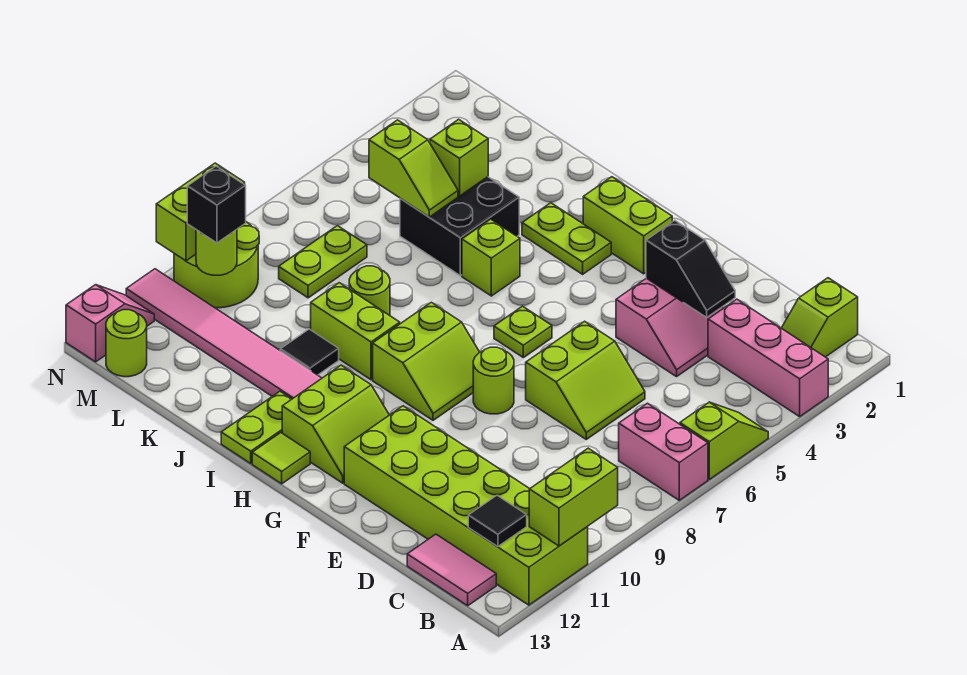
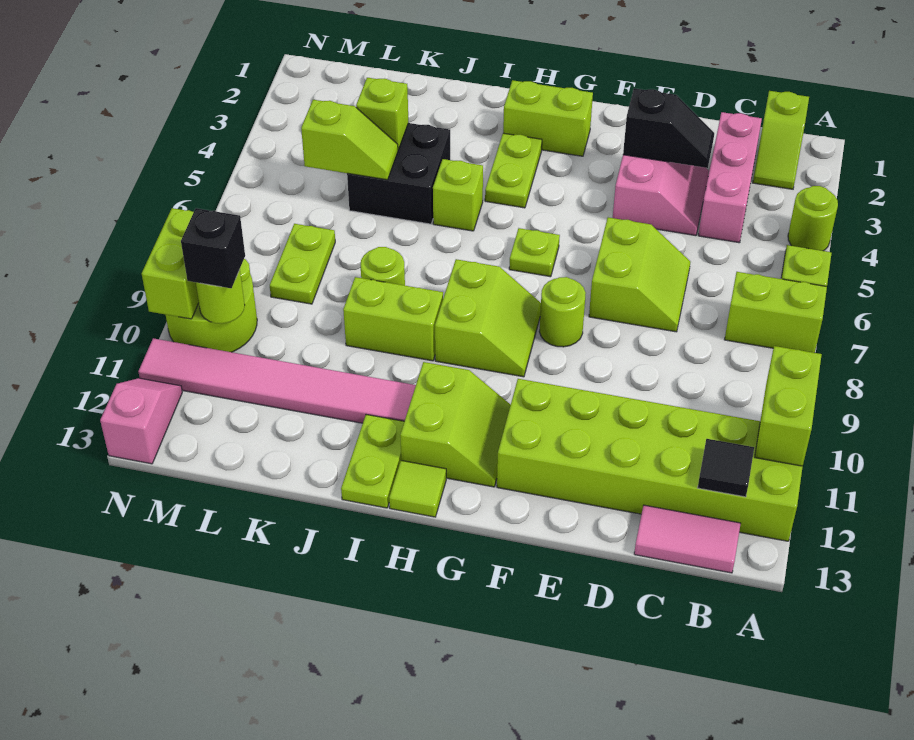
pink 1x3 brick [708,299,828,417] -> pink 1x3 brick turned to [698,112,762,243]
pink 1x2 brick [619,403,708,500] -> lime 1x2 brick [725,272,827,353]
lime 1x2 plate [522,203,611,274] -> lime 1x2 plate turned to [485,133,542,208]
black 1x1 tile [280,329,339,375] -> none
lime 1x1 round brick [106,310,147,377] -> lime 1x1 round brick moved to [788,186,838,251]

